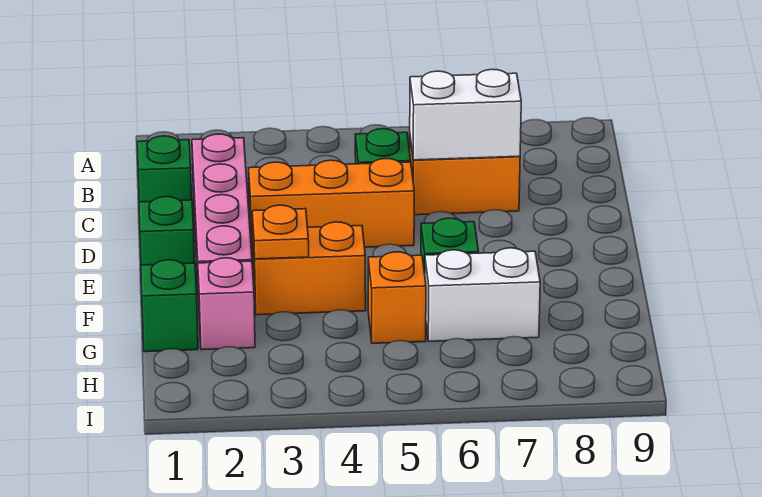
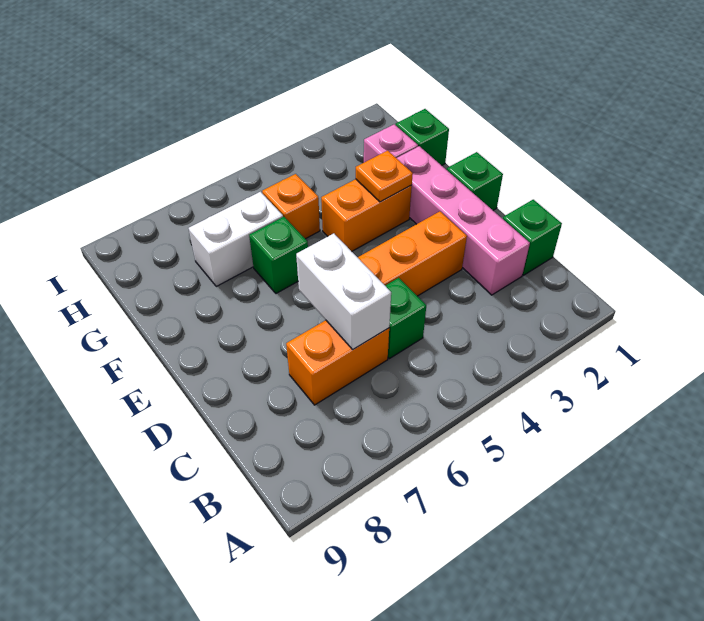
white 1x2 brick [410,69,521,160] -> white 1x2 brick turned to [296,233,391,349]

